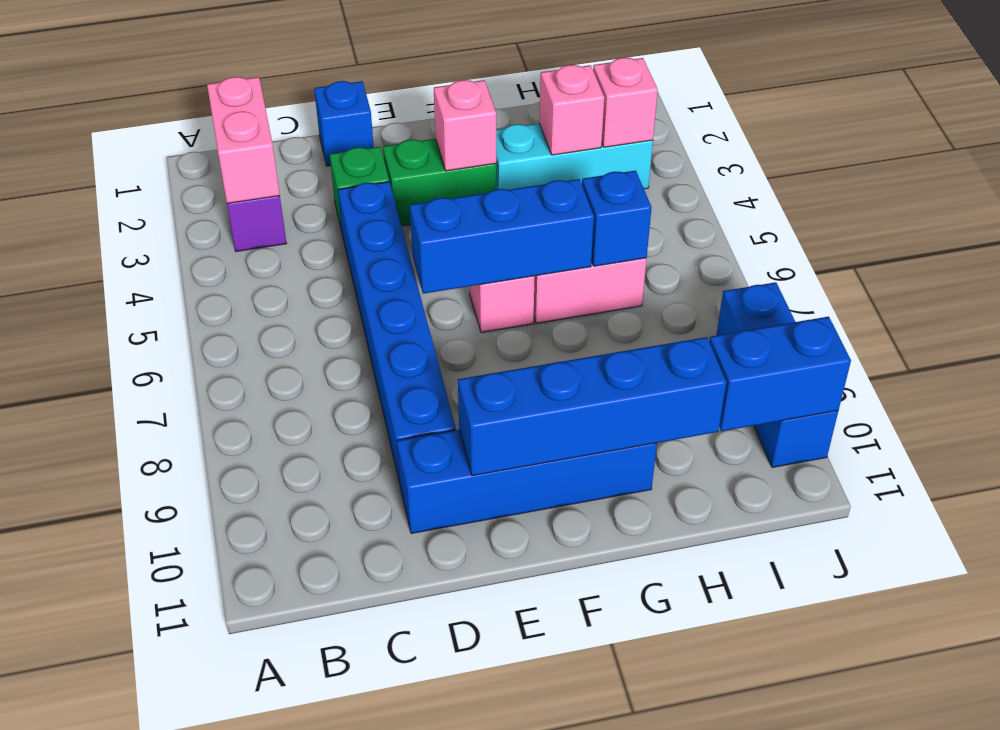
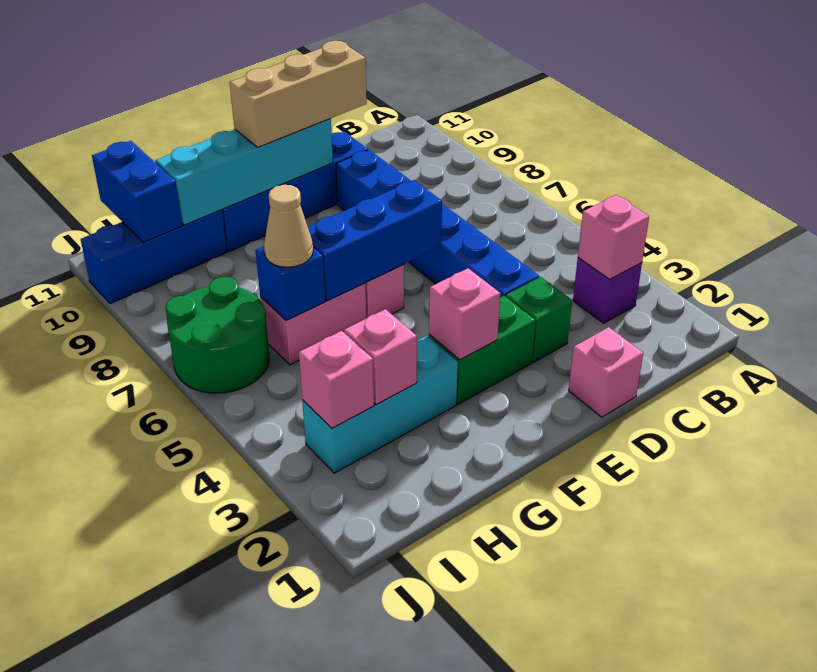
pink 1x2 brick [207,77,280,203] -> pink 1x1 brick [578,195,649,279]
blue 1x1 brick [314,81,374,166] -> pink 1x1 brick [568,327,643,417]
none -> tan 1x3 brick [230,41,367,147]
blue 1x4 brick [458,337,726,476] -> cyan 1x4 brick [155,119,333,225]
none -> tan 1x1 cone [264,185,313,267]
none -> green 2x2 round brick [165,277,269,393]
blue 1x2 brick [709,317,851,431] -> blue 1x2 brick turned to [92,141,182,242]
blue 1x3 brick [717,282,838,468] -> blue 1x3 brick turned to [81,210,227,304]

